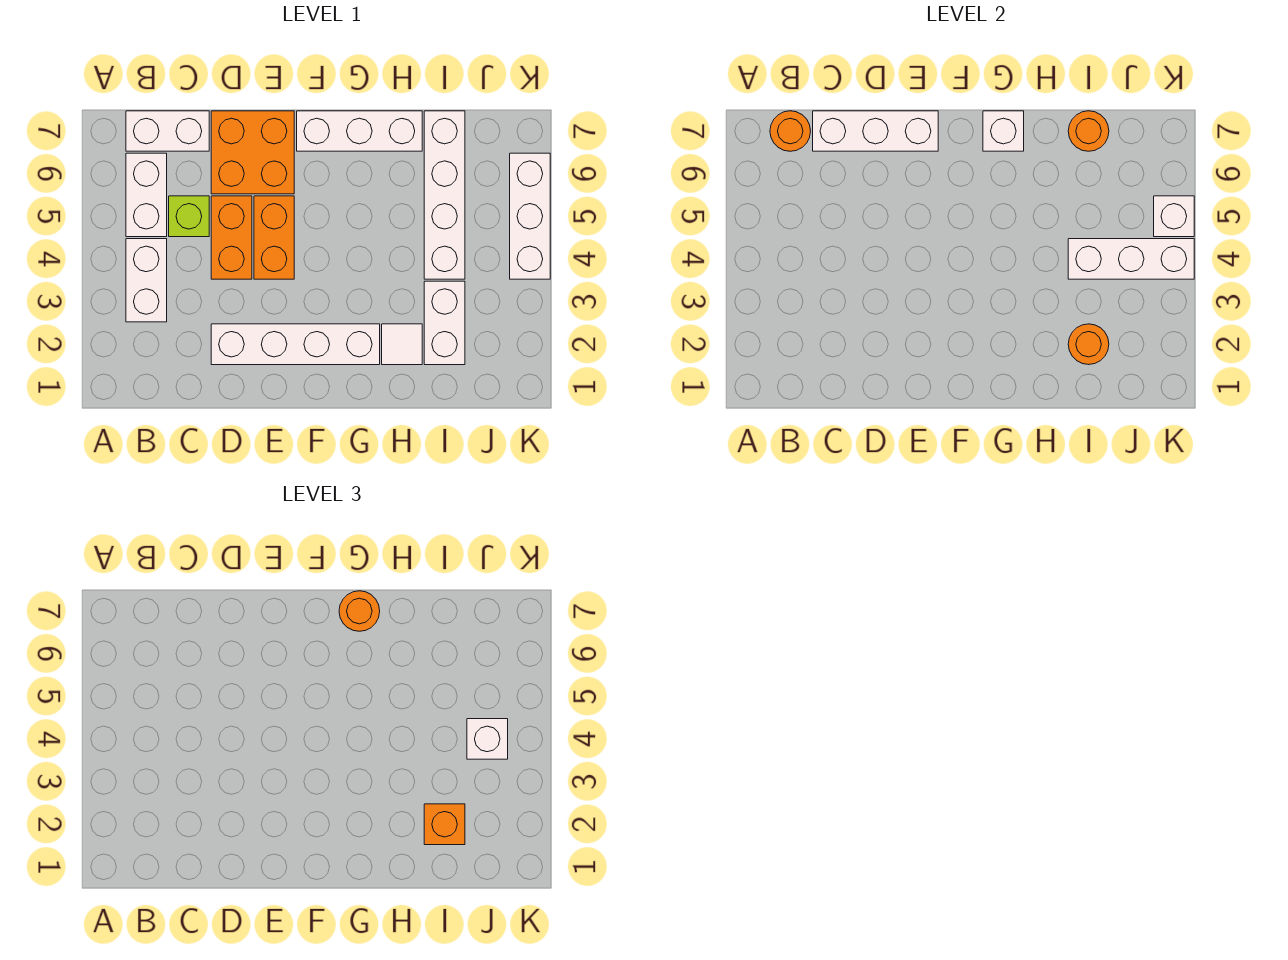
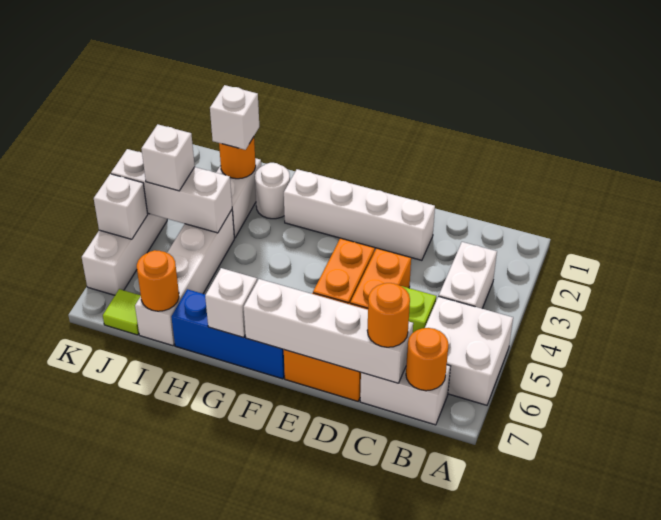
white 1x2 brick [126,153,167,237] -> white 2x2 brick [425,296,513,405]
white 1x3 brick [813,111,938,151] -> white 1x4 brick [244,279,413,383]
white 1x3 brick [297,111,422,151] -> blue 1x3 brick [171,289,285,379]
orange 1x1 round brick [339,591,380,631] -> orange 1x1 round brick moved to [367,283,410,347]
white 1x1 tile [382,324,422,365] -> white 1x1 round brick [255,163,290,219]
orange 1x1 brick [424,804,465,845] -> white 1x1 brick [210,85,259,150]
none -> lime 1x1 tile [103,289,141,335]

